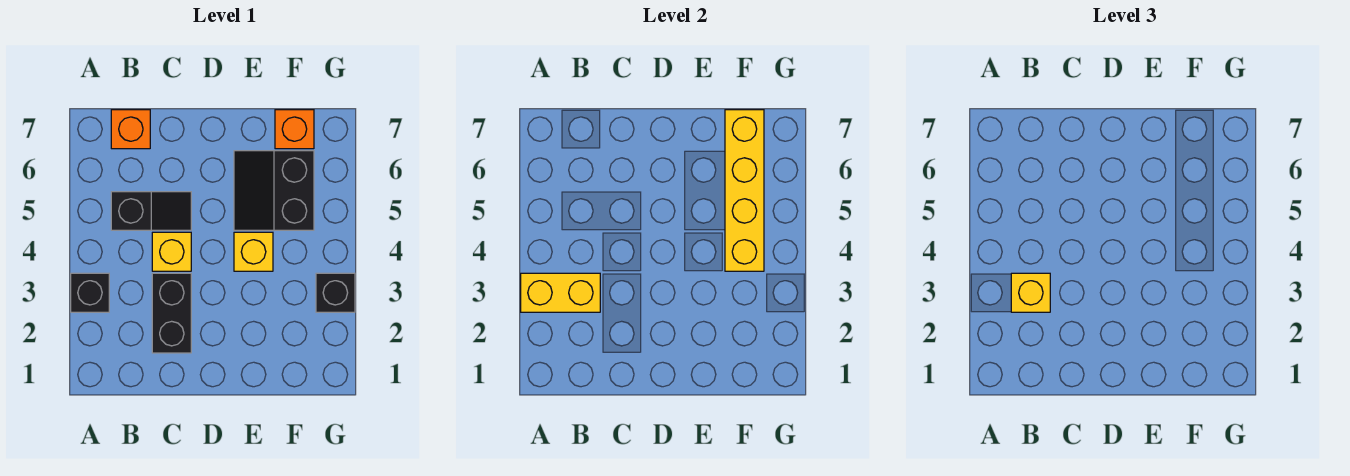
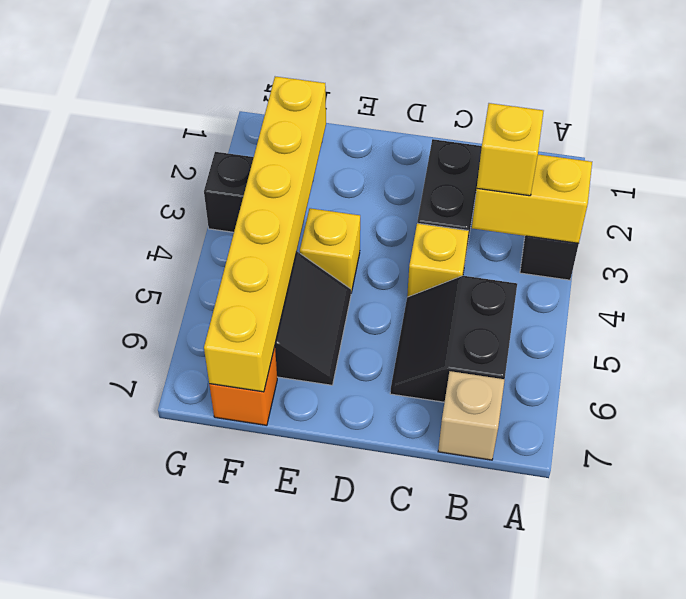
black 1x2 slope [111,192,191,230] -> black 2x2 slope [390,276,517,402]
orange 1x1 brick [111,110,150,149] -> tan 1x1 brick [438,371,505,460]
yellow 1x4 brick [725,110,764,271] -> yellow 1x6 brick [204,77,326,392]

